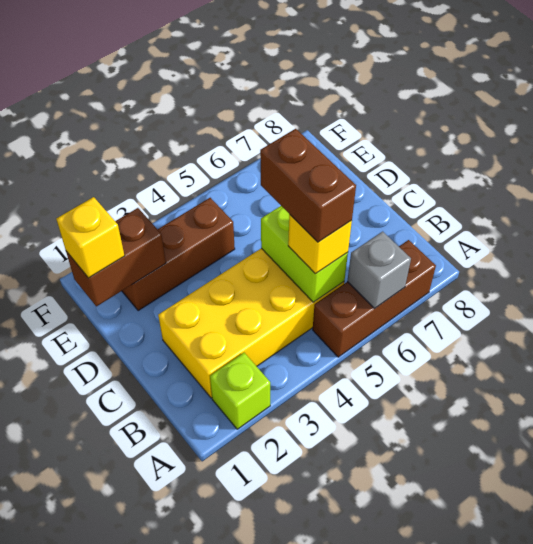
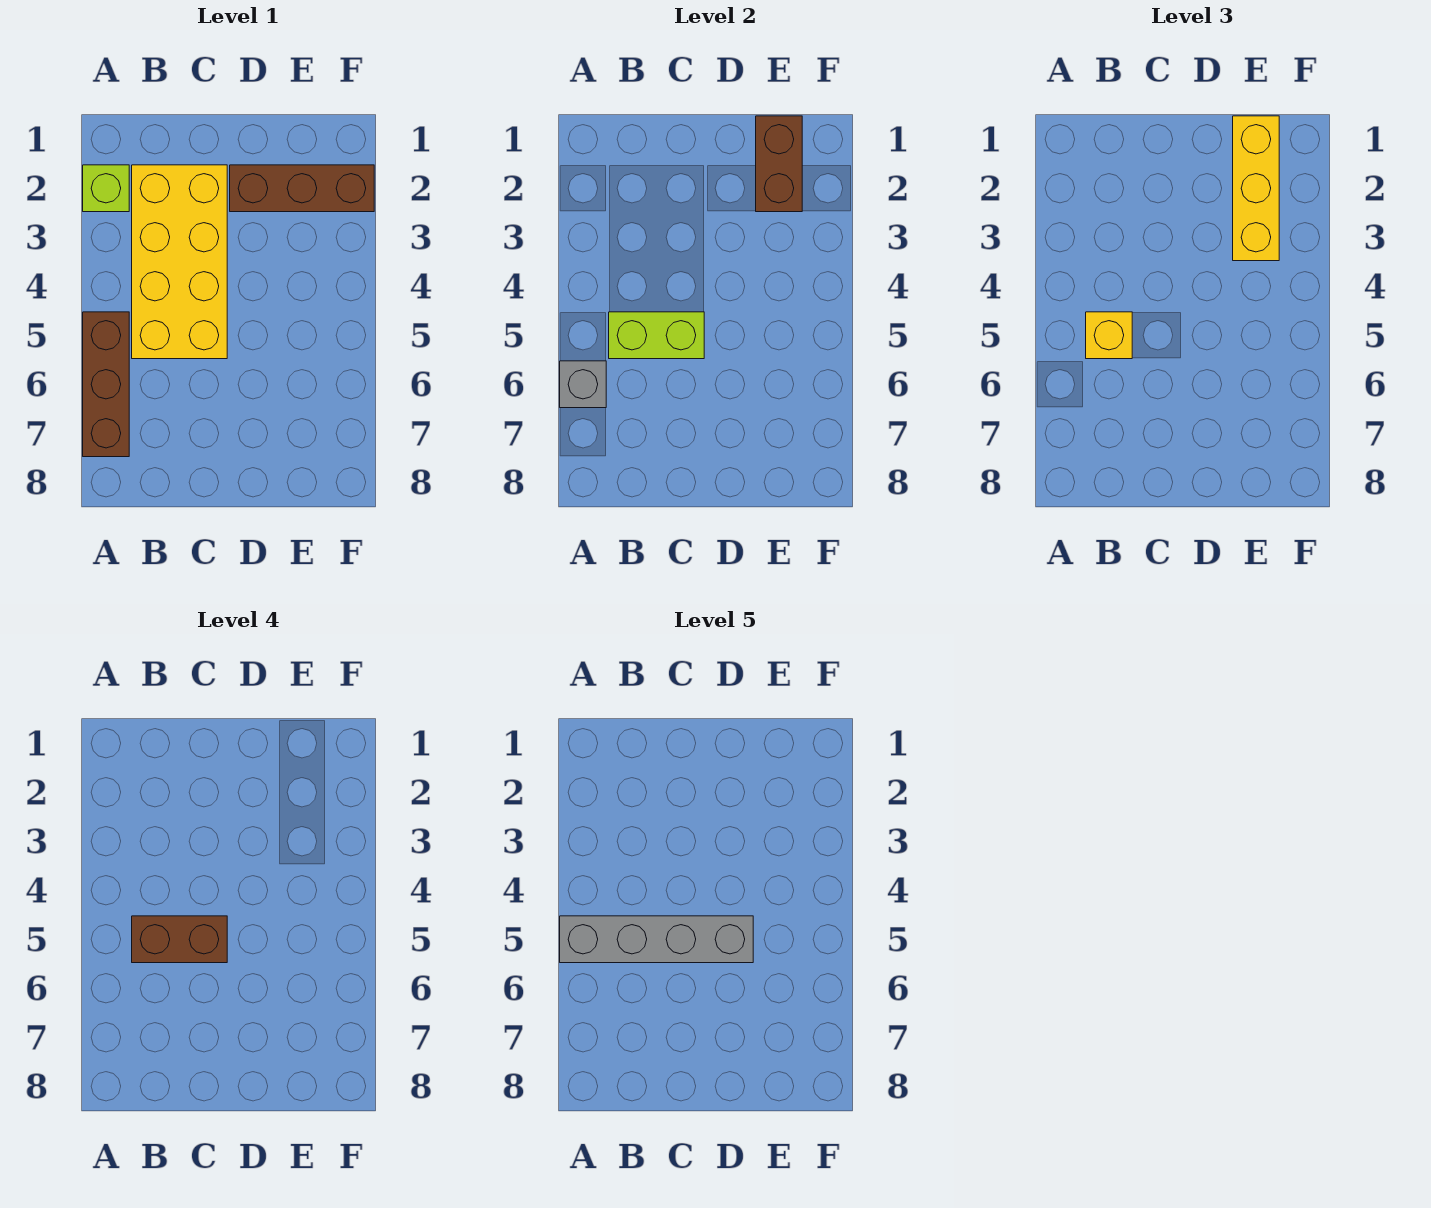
none -> grey 1x4 brick [560,916,753,963]
yellow 1x1 brick [56,197,125,278] -> yellow 1x3 brick [1233,116,1279,261]
brown 1x3 brick [122,198,235,311] -> brown 1x3 brick turned to [230,165,374,212]

